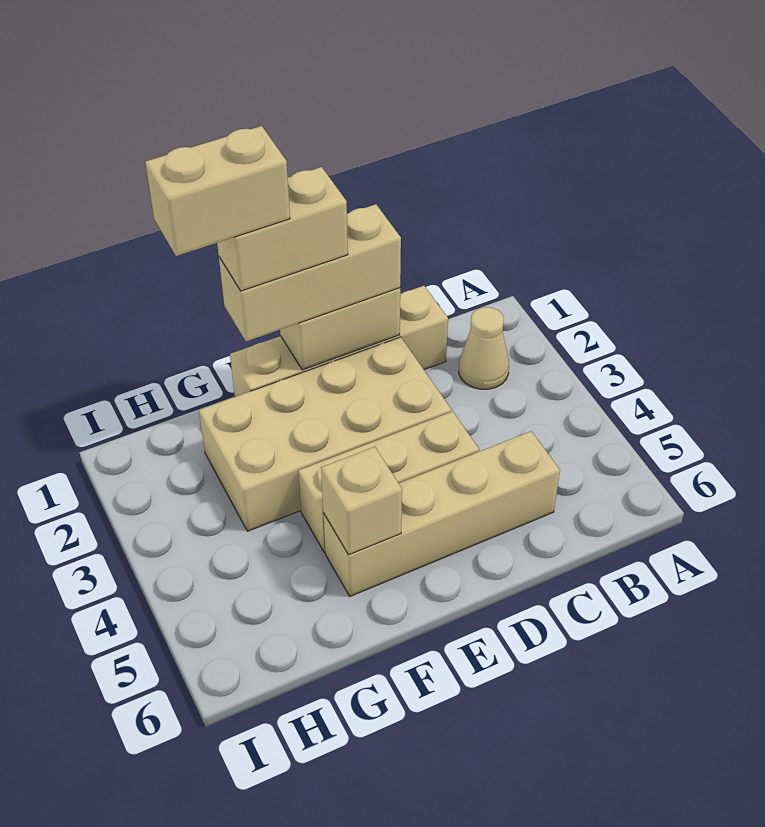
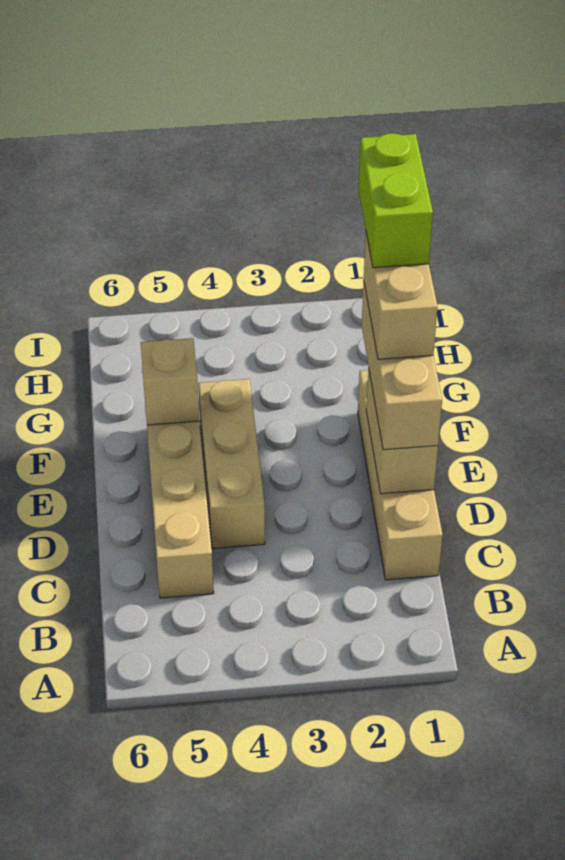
tan 1x1 cone [459,307,509,389] -> none
tan 2x4 brick [199,337,452,531] -> none
tan 1x2 brick [145,126,290,256] -> lime 1x2 brick [359,133,433,268]

